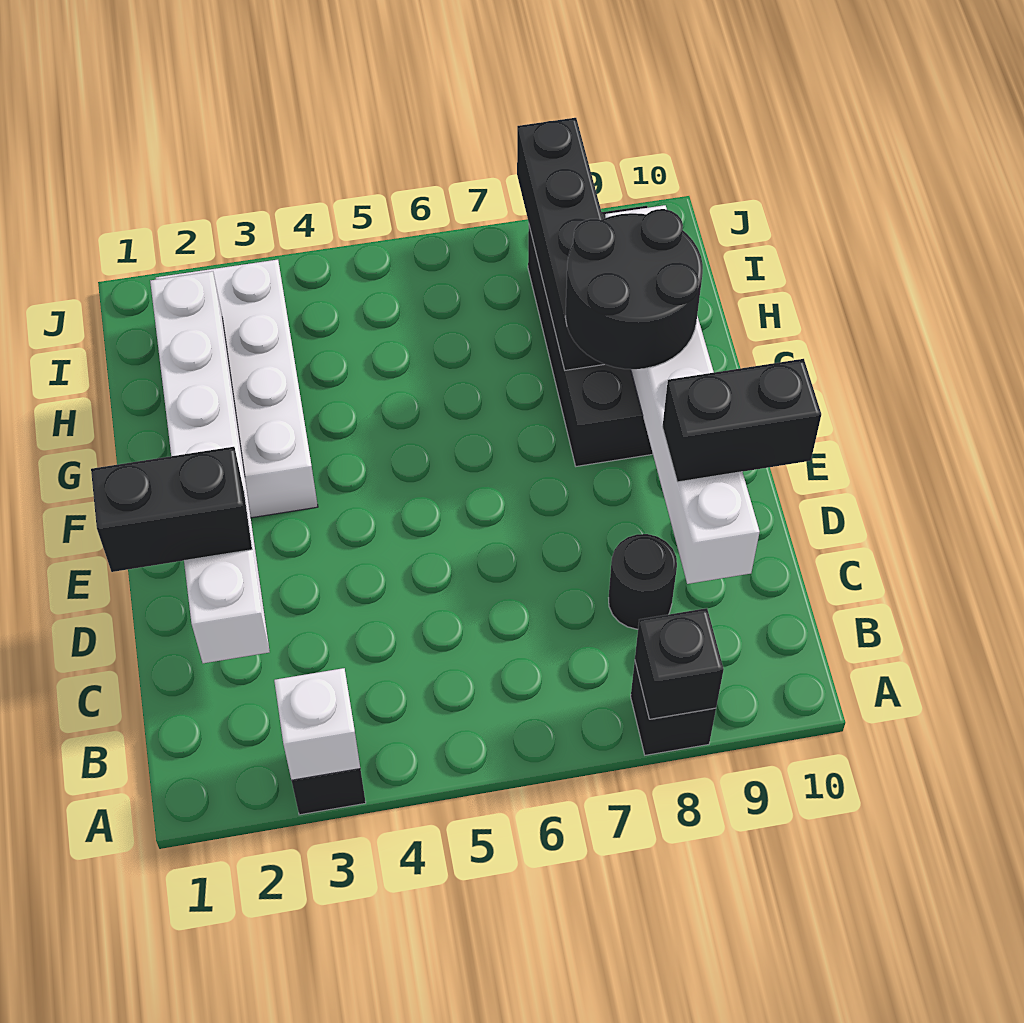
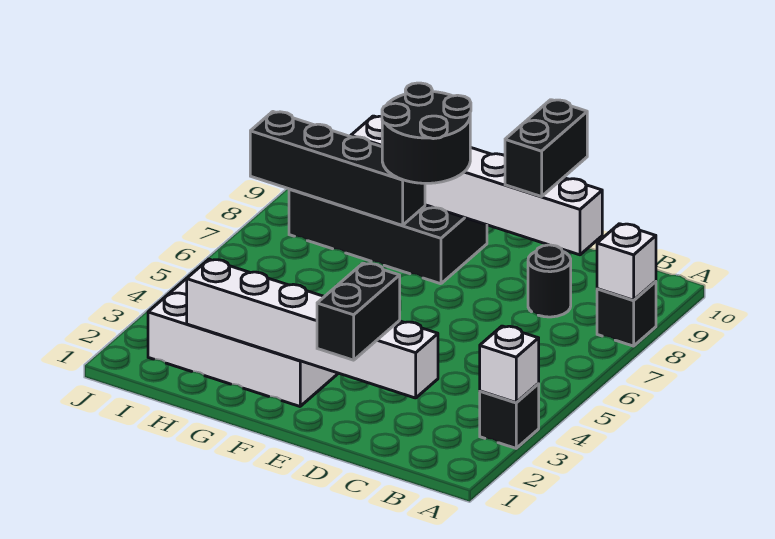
black 1x1 brick [635,608,724,719] -> white 1x1 brick [597,224,656,300]

